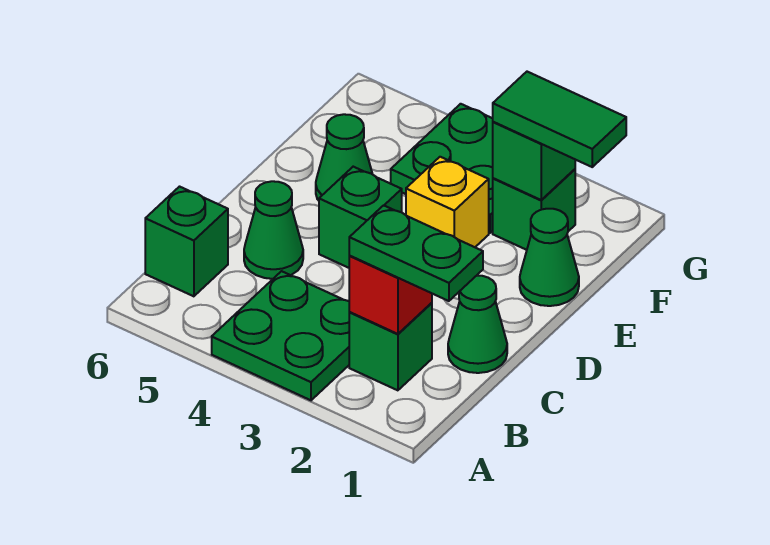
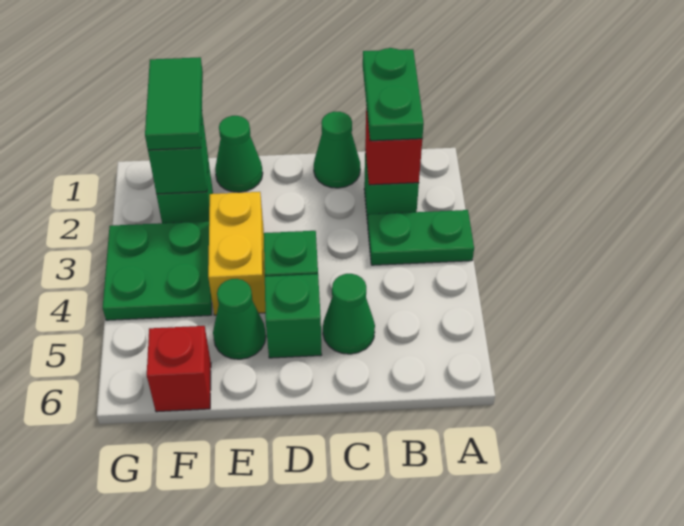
green 2x2 plate [212,271,350,400] -> green 1x2 plate [368,210,474,265]
green 1x1 brick [145,187,228,296] -> green 1x1 brick moved to [265,274,322,358]
yellow 1x1 brick [406,157,489,247] -> yellow 1x2 brick [208,192,265,315]
none -> red 1x1 brick [147,326,211,412]

